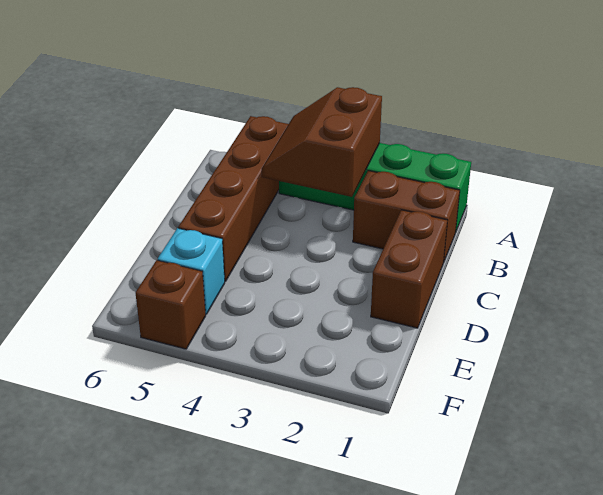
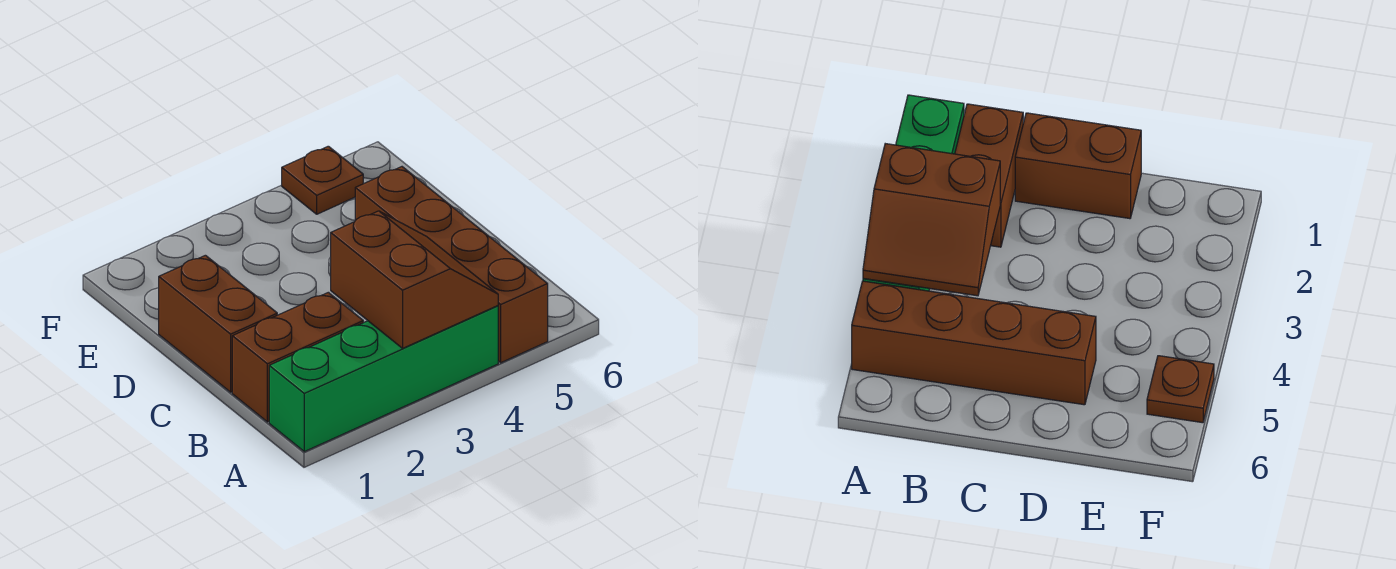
cyan 1x1 brick [158,228,225,314] -> none
brown 1x1 brick [136,260,206,349] -> brown 1x1 plate [282,146,363,214]

